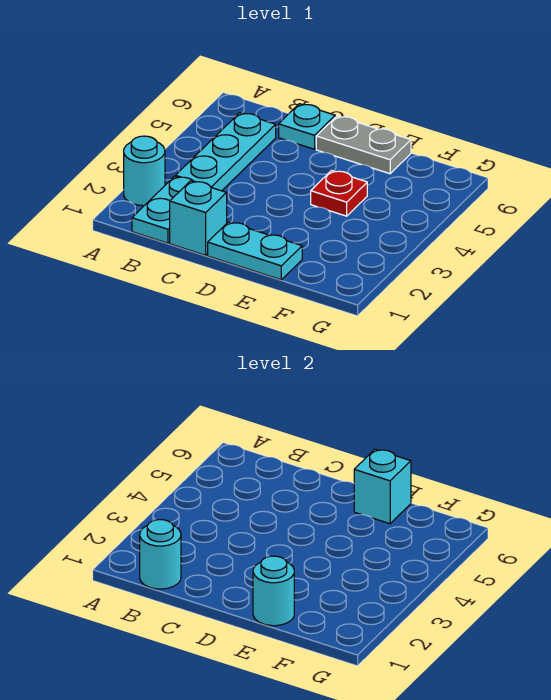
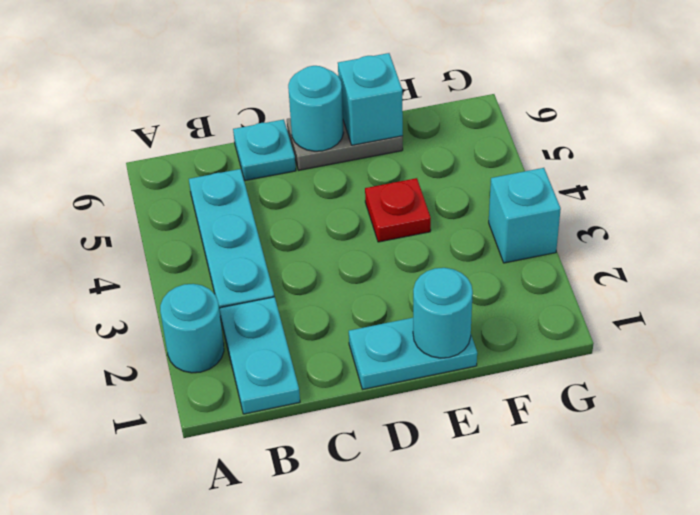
cyan 1x1 round brick [140,520,181,589] -> cyan 1x1 round brick moved to [288,66,344,151]
cyan 1x1 brick [170,181,227,255] -> cyan 1x1 brick moved to [489,168,561,263]

